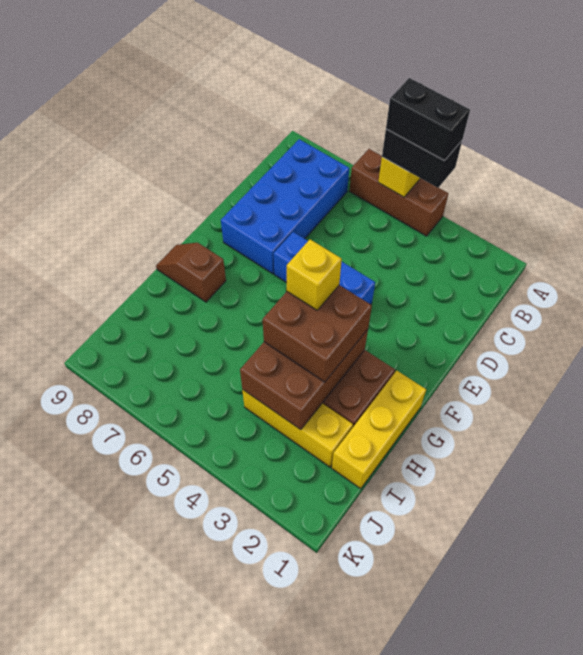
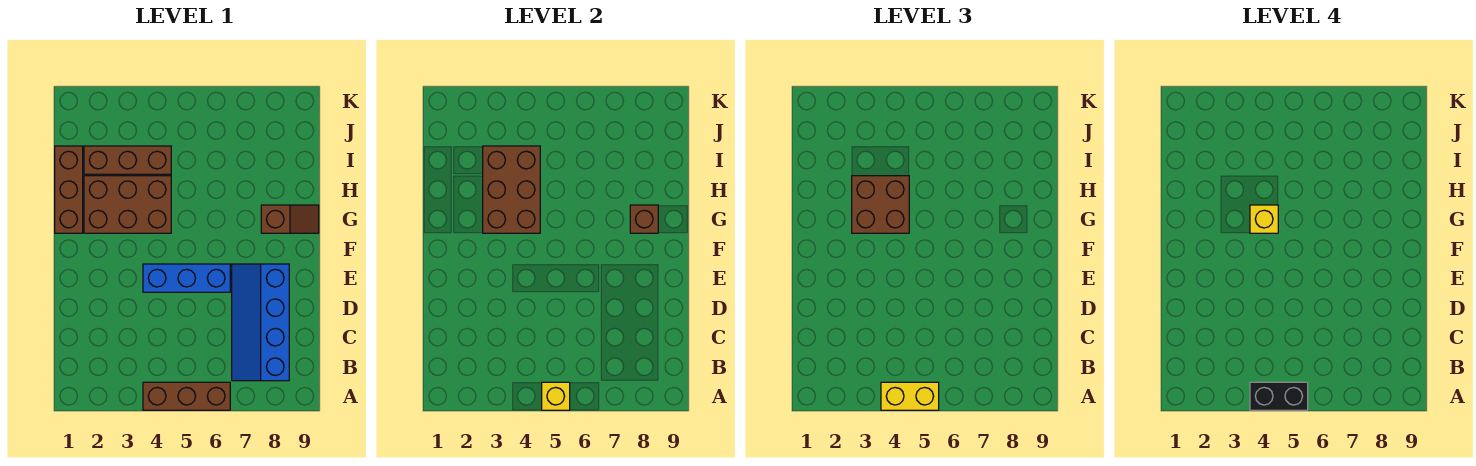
black 1x2 brick [382,129,462,188] -> yellow 1x2 brick [881,382,939,410]
blue 2x4 brick [221,139,349,274] -> blue 2x4 slope [232,264,289,381]
yellow 1x3 brick [332,371,426,489] -> brown 1x3 brick [55,146,83,233]
none -> brown 1x1 brick [630,205,658,233]
yellow 1x3 brick [242,389,353,467] -> brown 1x3 brick [84,146,171,174]

